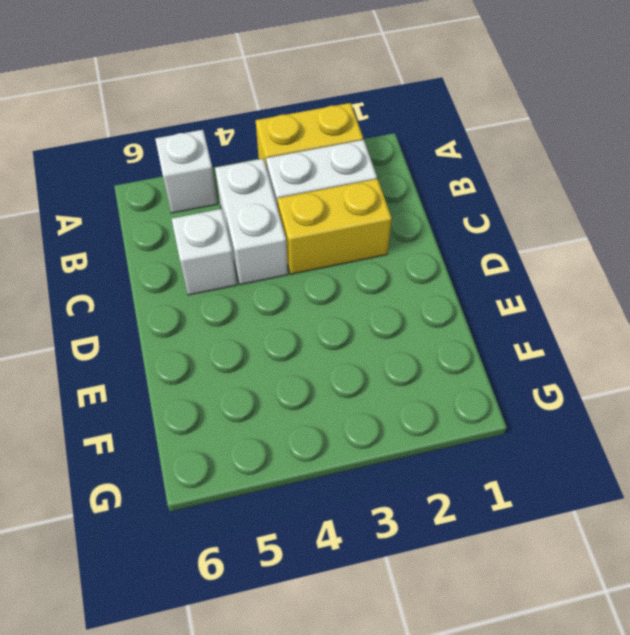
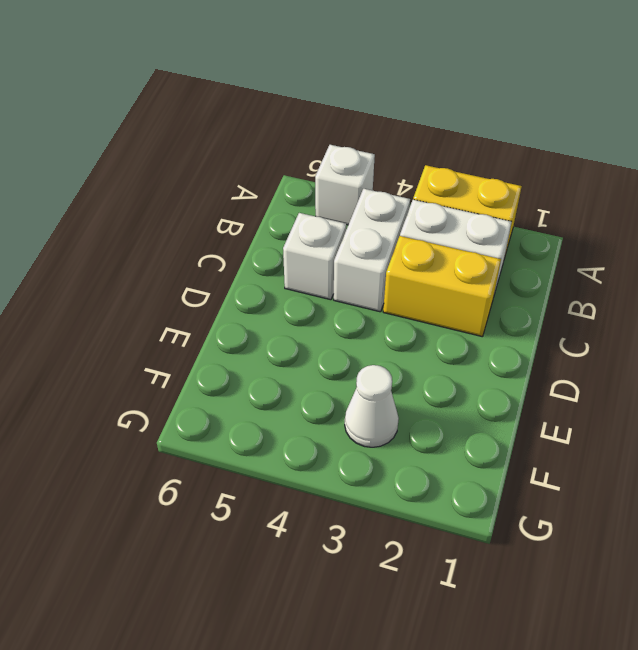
none -> white 1x1 cone [345,365,399,447]

